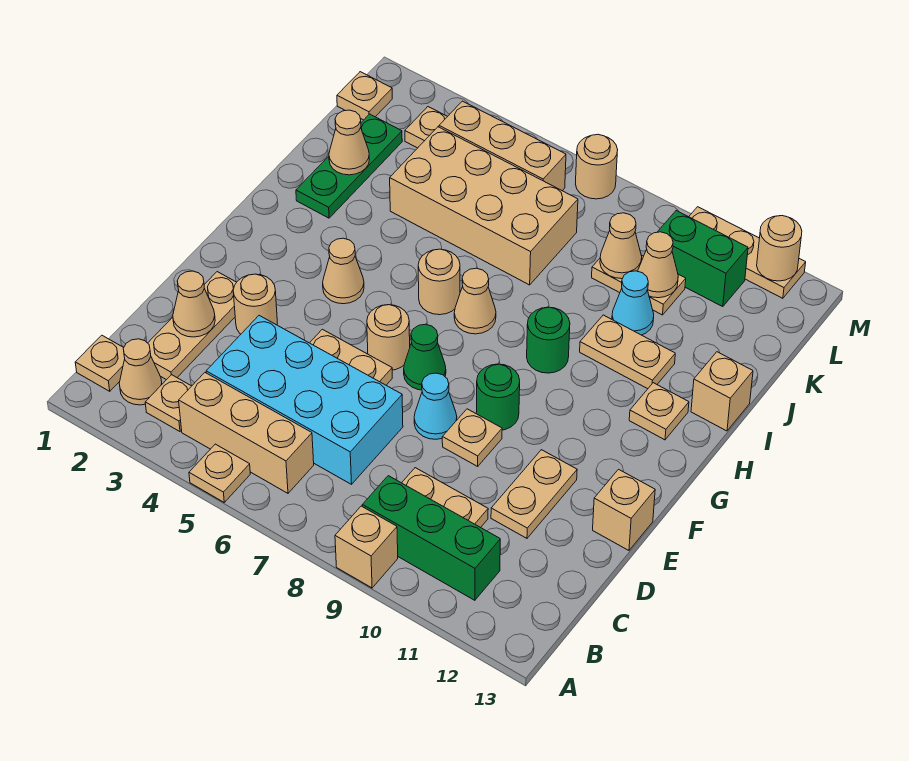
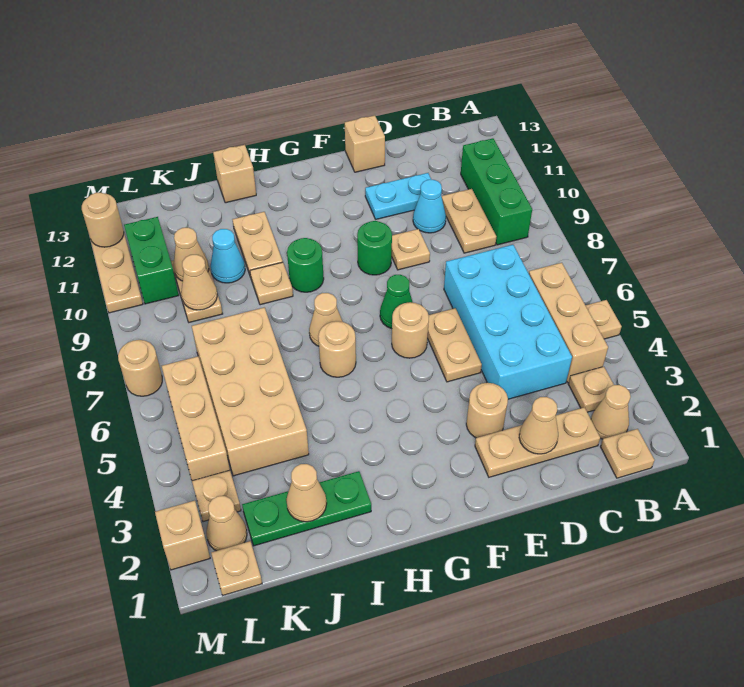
tan 1x1 brick [335,506,398,588] -> tan 1x1 brick moved to [155,501,210,570]
tan 1x2 plate [491,450,577,538] -> cyan 1x2 plate [365,173,431,219]
cyan 1x1 cone [414,373,457,439] -> cyan 1x1 cone moved to [413,180,446,233]
tan 1x1 cone [323,238,364,304] -> tan 1x1 cone moved to [206,496,247,551]
tan 1x1 plate [629,383,689,440] -> tan 1x1 plate moved to [250,262,293,305]

